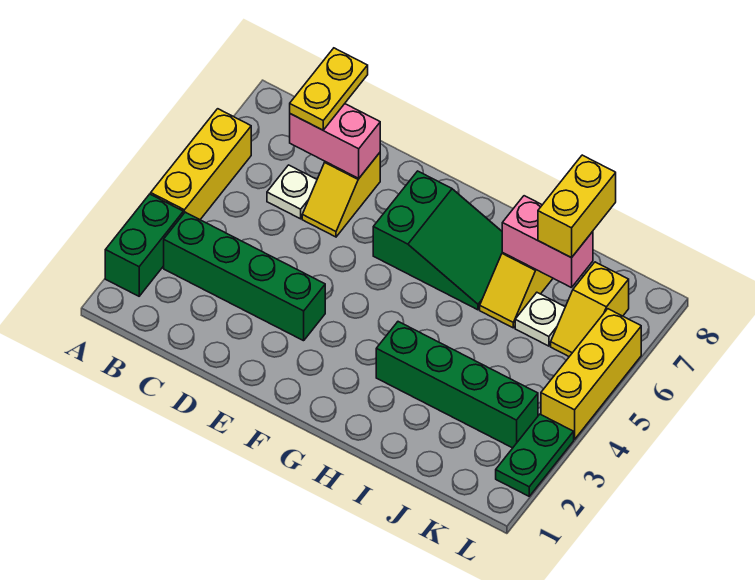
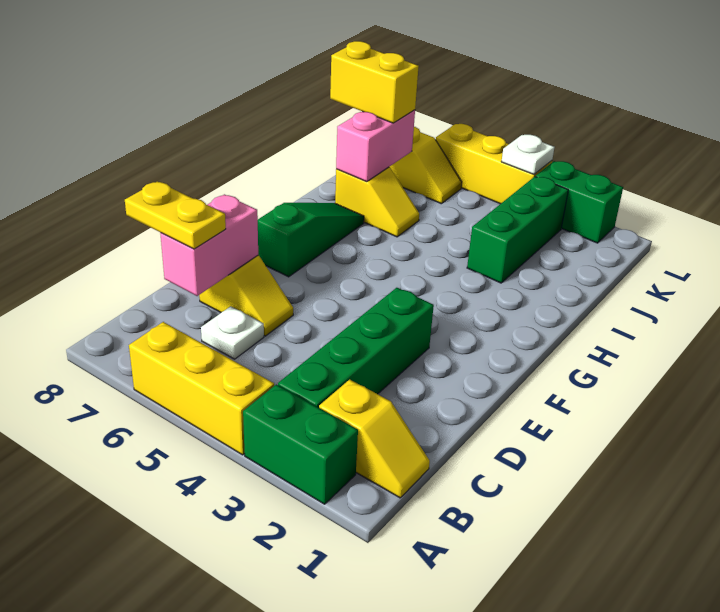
none -> yellow 1x2 slope [319,379,430,498]
green 2x3 slope [373,171,502,310] -> green 1x3 slope [258,203,364,277]
green 1x4 brick [376,322,538,448] -> green 1x3 brick [467,177,568,283]
white 1x1 plate [515,293,565,346] -> white 1x1 plate moved to [501,135,555,174]
green 1x2 plate [496,414,574,496] -> green 1x2 brick [536,161,623,243]

